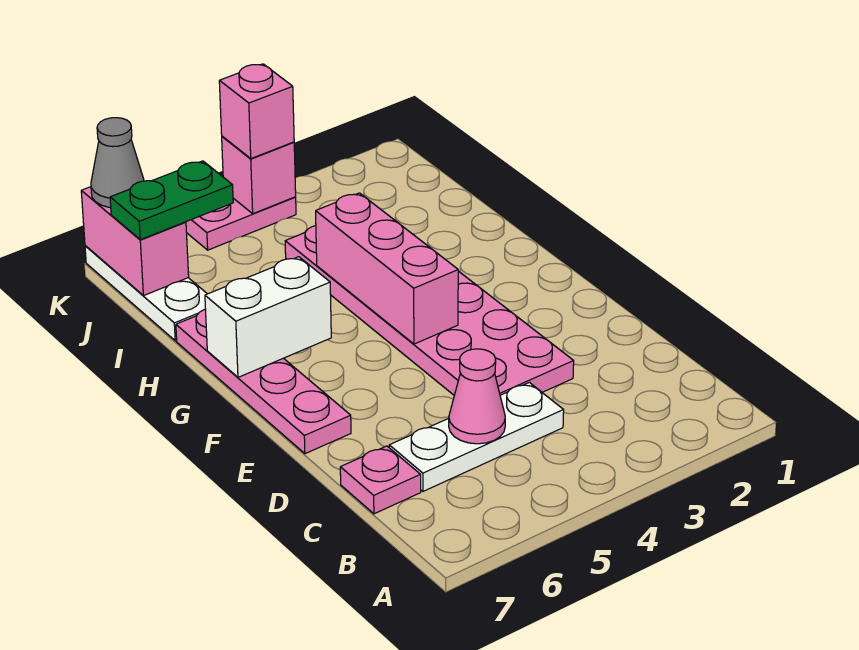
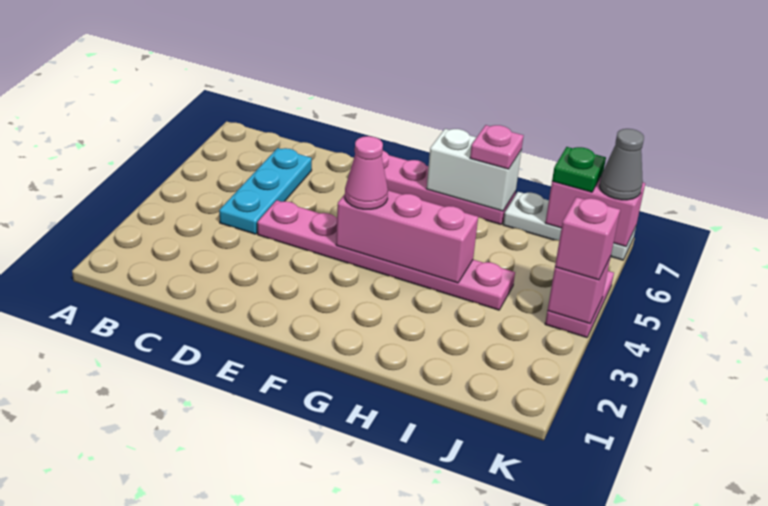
white 1x3 plate [389,382,564,491] -> cyan 1x3 plate [219,148,312,234]
pink 1x1 cone [449,349,505,444] -> pink 1x1 cone moved to [345,136,388,209]
pink 1x1 plate [340,446,421,514] -> pink 1x1 plate moved to [470,125,524,169]
pink 2x6 plate [285,226,574,395] -> pink 1x6 plate [257,200,515,310]
white 1x2 brick [205,257,331,377] -> white 1x2 brick turned to [427,129,521,211]
green 1x2 plate [110,161,233,240] -> green 1x1 plate [552,147,606,192]

